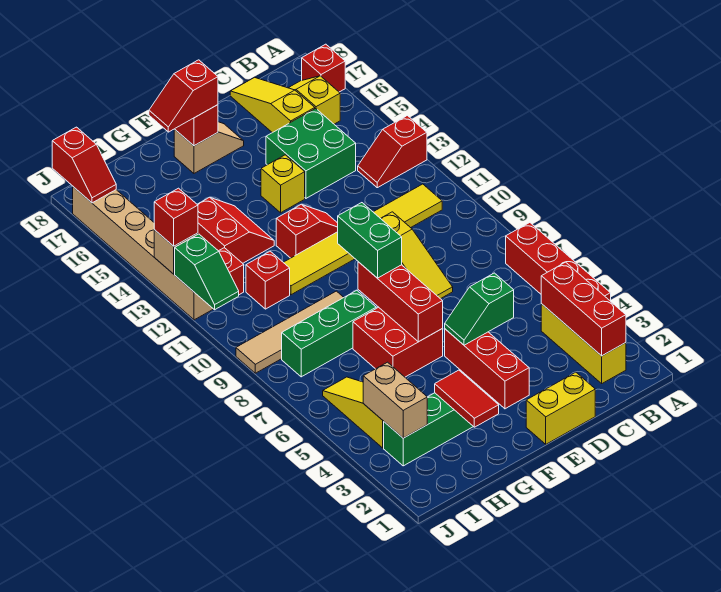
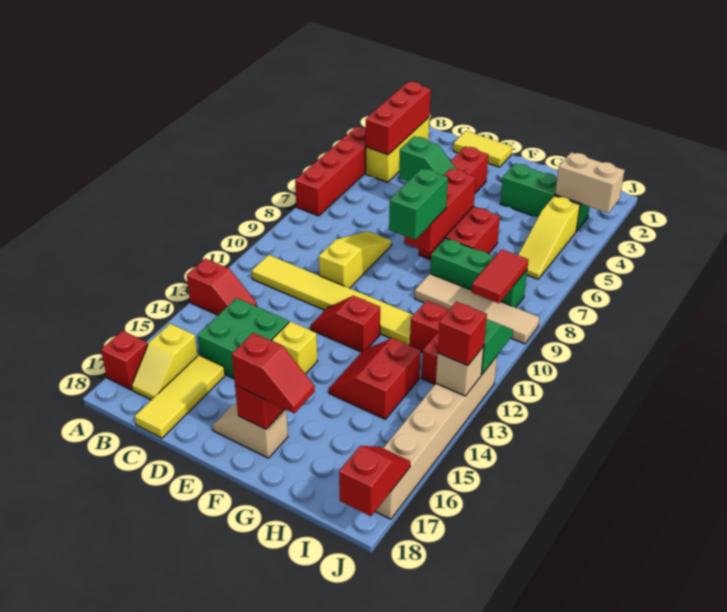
yellow 1x3 slope [230,77,315,133] -> yellow 1x3 tile [135,355,225,438]
yellow 1x2 brick [526,372,595,444] -> yellow 1x2 tile [453,131,512,167]
red 1x2 tile [435,370,499,427] -> red 1x2 tile moved to [472,249,528,303]
tan 1x2 brick [363,362,427,438] -> tan 1x2 brick turned to [555,152,625,213]

